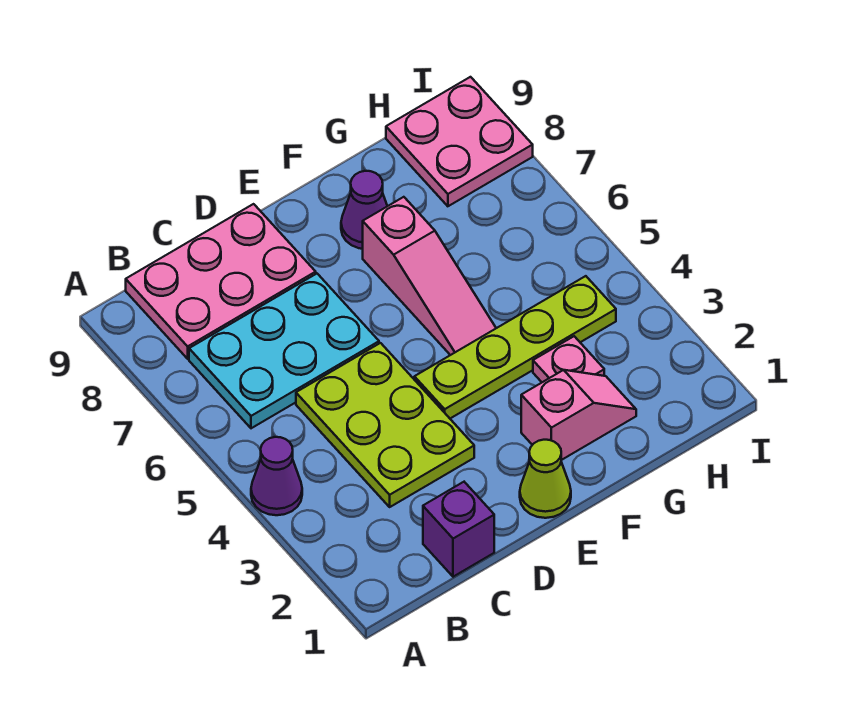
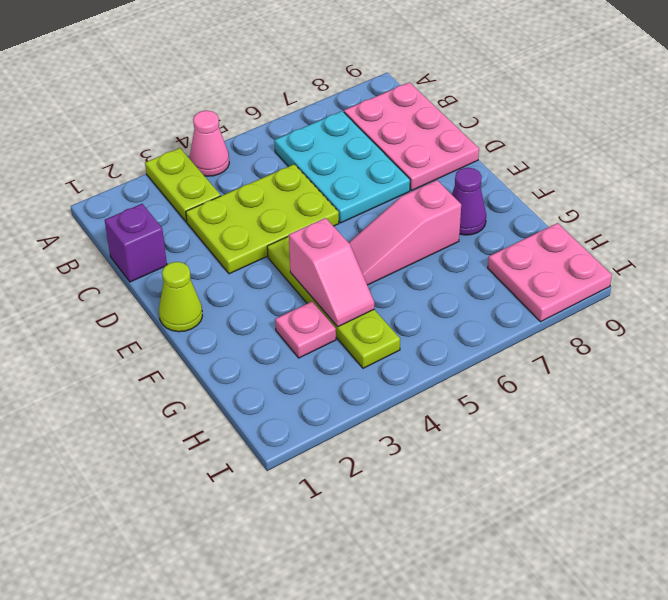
none -> lime 1x2 plate [145,148,220,222]
purple 1x1 cone [251,437,302,515] -> pink 1x1 cone [190,111,229,176]
pink 1x2 slope [521,370,636,460] -> pink 1x2 slope moved to [289,218,374,327]

